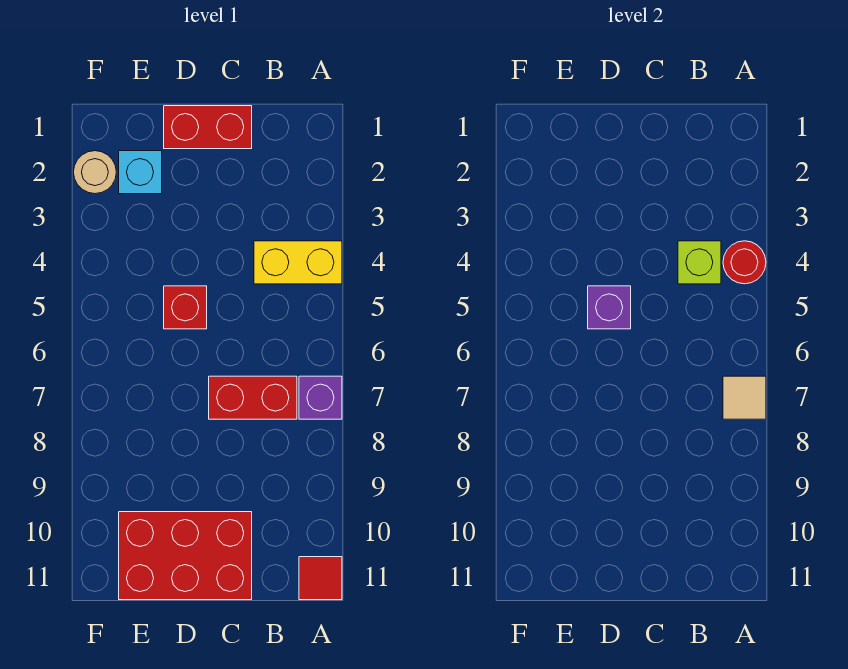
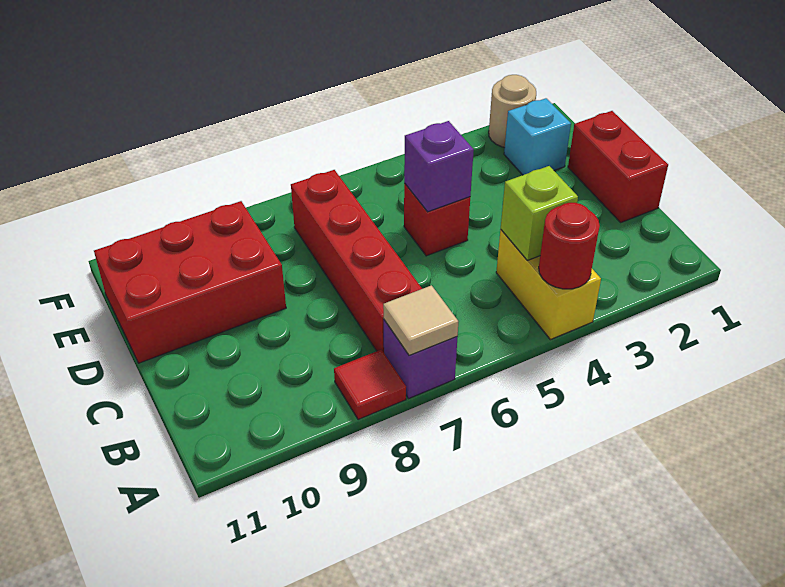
red 1x1 tile [299,557,342,600] -> red 1x1 tile moved to [334,350,406,420]
red 1x2 brick [209,376,297,419] -> red 1x4 brick [291,170,422,352]
red 2x3 brick [119,512,252,600] -> red 2x3 brick turned to [94,201,286,363]

